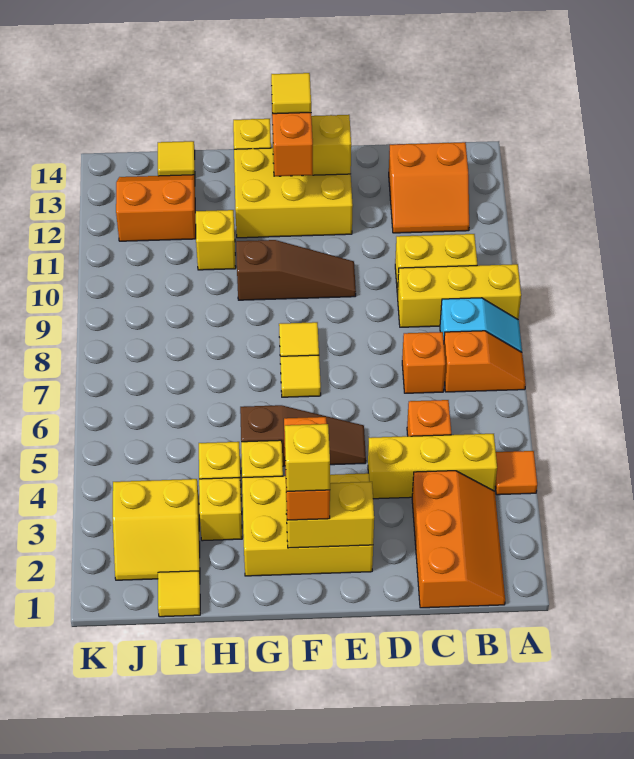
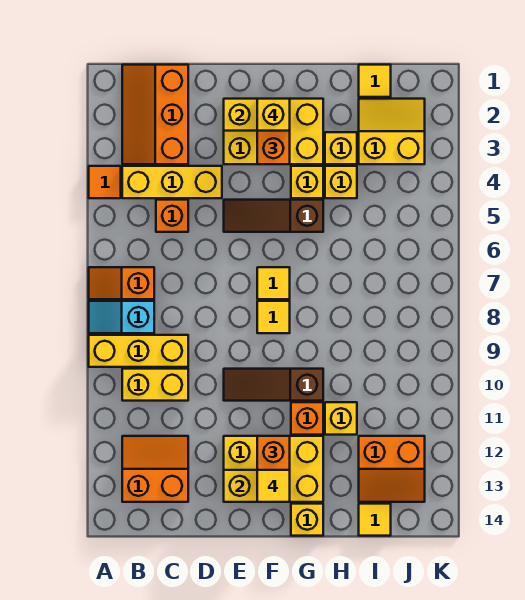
orange 1x1 brick [402,332,445,393] -> orange 1x1 brick moved to [291,402,323,435]

